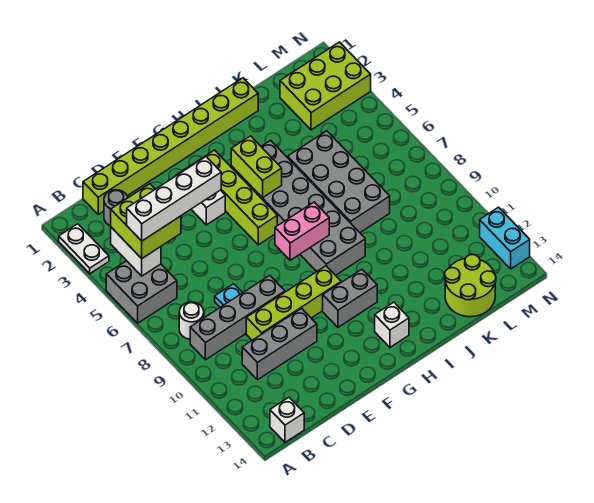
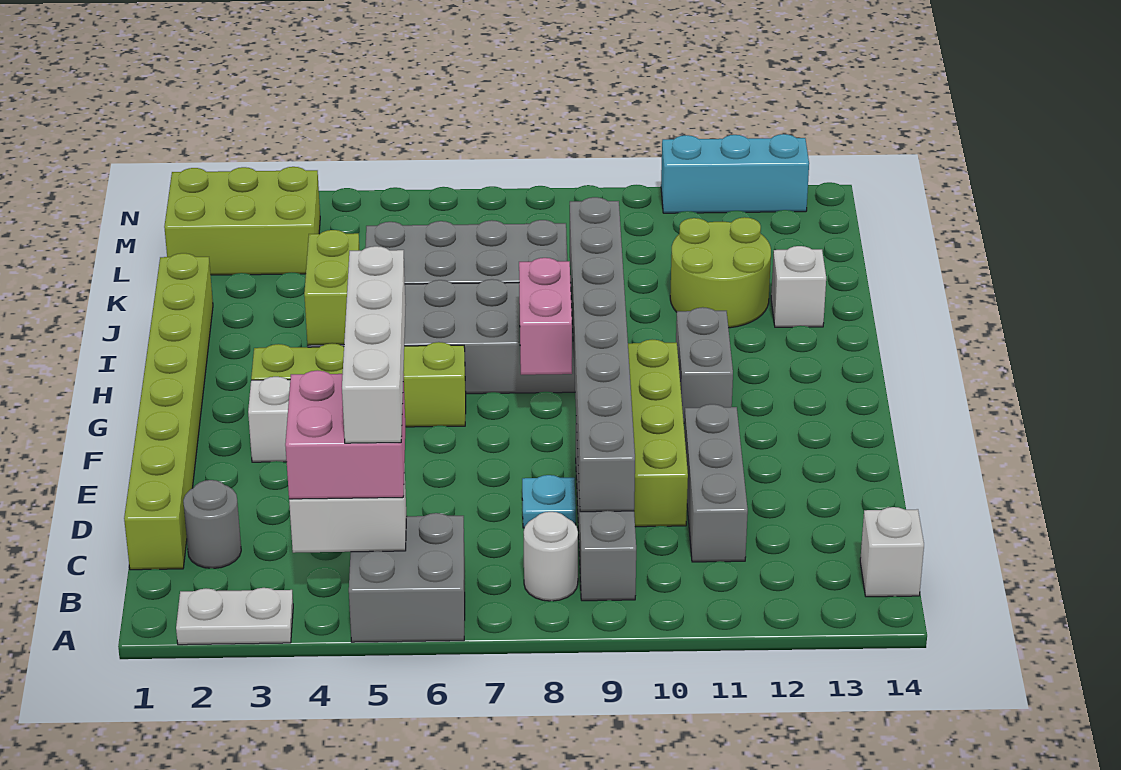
lime 2x2 brick [111,184,181,259] -> pink 2x2 brick [285,370,405,499]
none -> grey 1x8 brick [570,197,635,512]
lime 1x2 brick [231,136,282,198] -> lime 1x2 brick turned to [304,230,360,345]
white 1x1 brick [375,302,409,347] -> white 1x1 brick moved to [771,246,826,327]
lime 2x2 round brick [445,255,496,317] -> lime 2x2 round brick moved to [670,217,771,328]
lime 2x3 brick [280,42,371,130] -> lime 2x3 brick turned to [164,167,320,275]
cyan 1x2 brick [480,207,530,269] -> cyan 1x3 brick [661,134,809,213]

